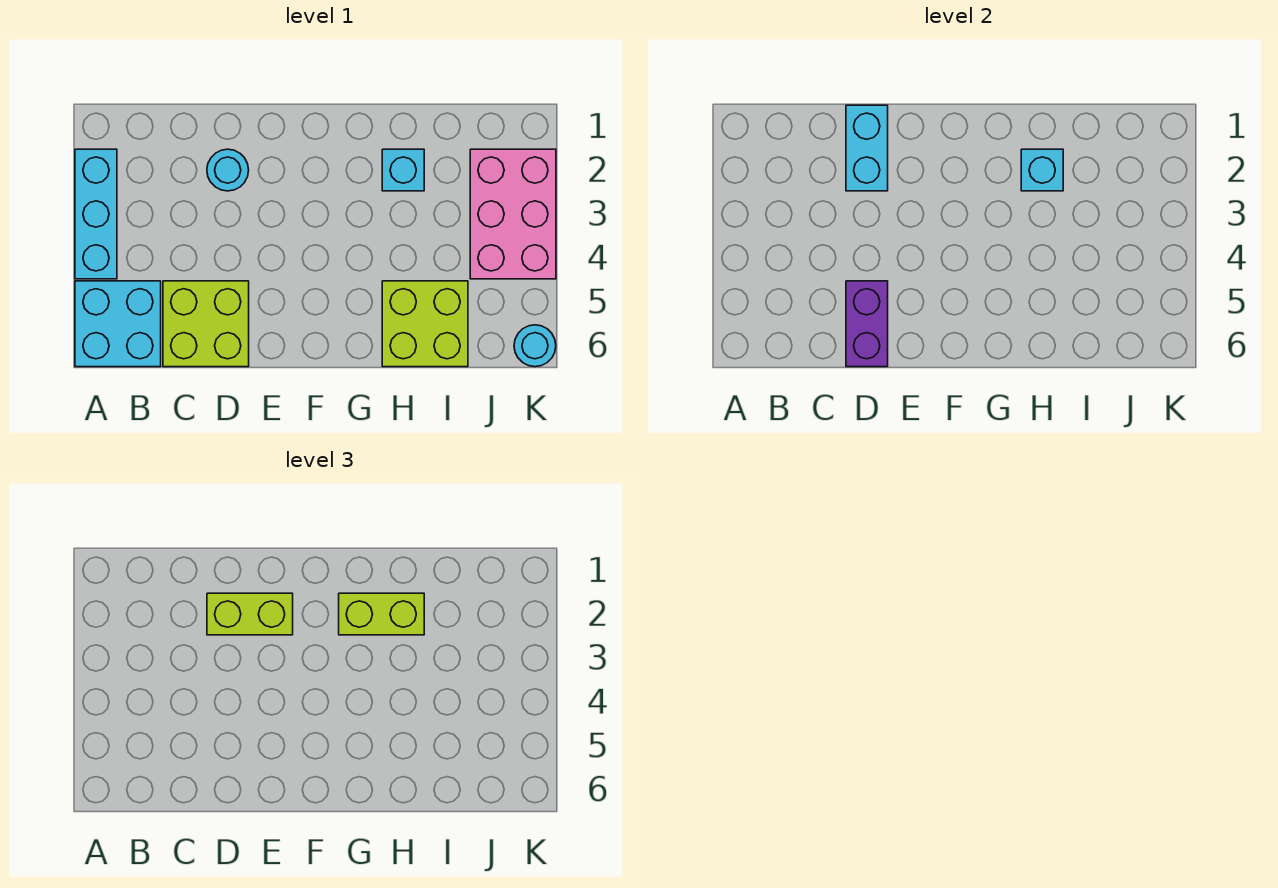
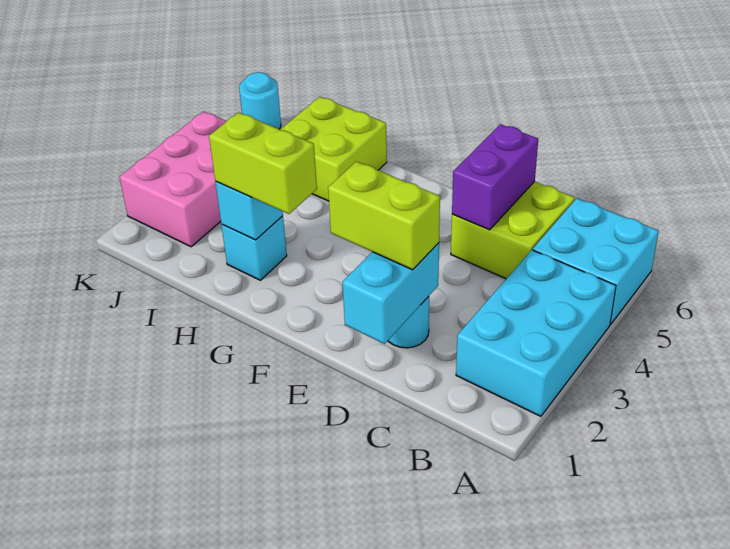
cyan 1x3 brick [75,149,117,279] -> cyan 2x3 brick [456,250,616,416]

